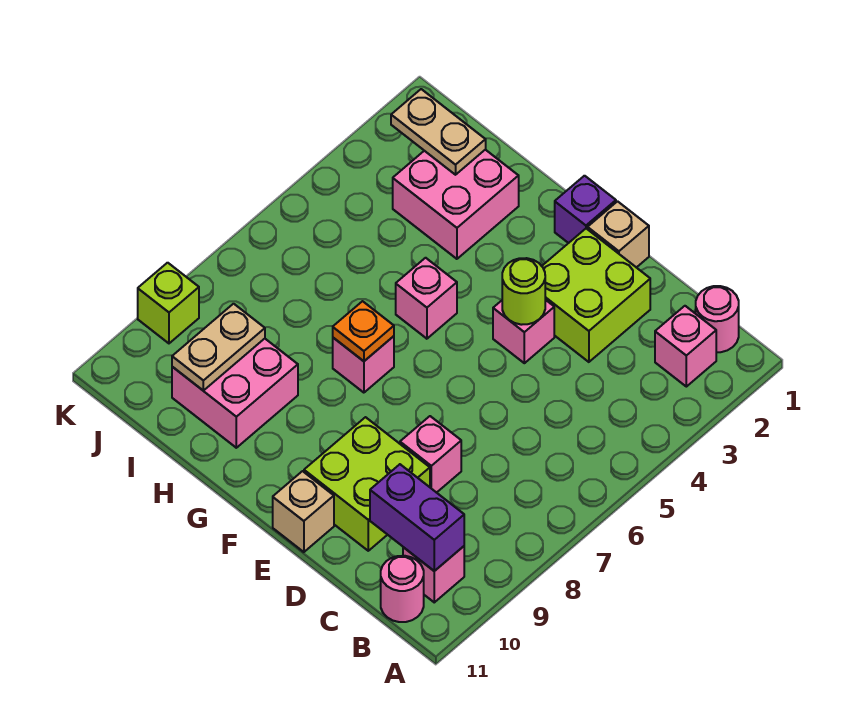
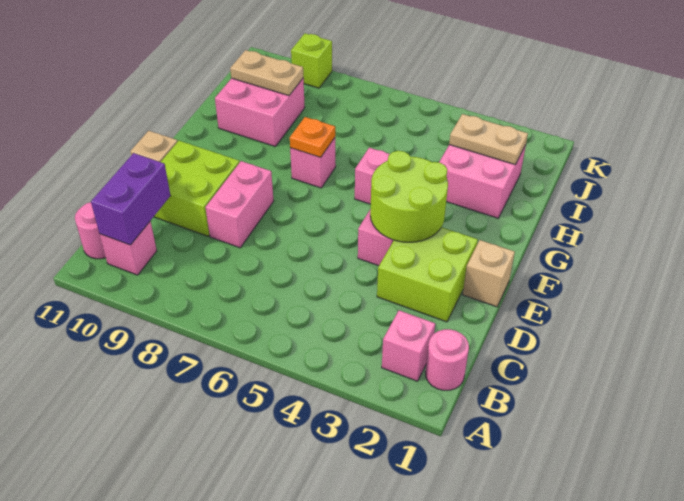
pink 1x1 brick [400,416,461,493] -> pink 1x2 brick [206,161,274,248]
lime 1x1 round brick [502,258,545,325] -> lime 2x2 round brick [370,151,448,242]
purple 1x1 brick [555,176,616,243] -> none
tan 1x2 plate [391,89,486,175] -> tan 1x2 plate turned to [449,114,528,164]

